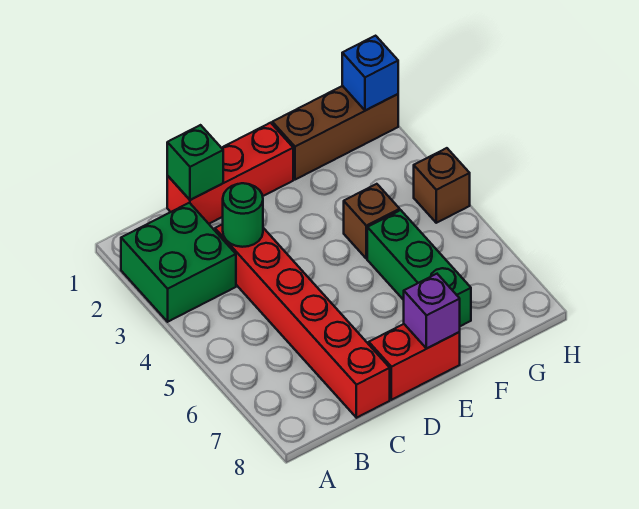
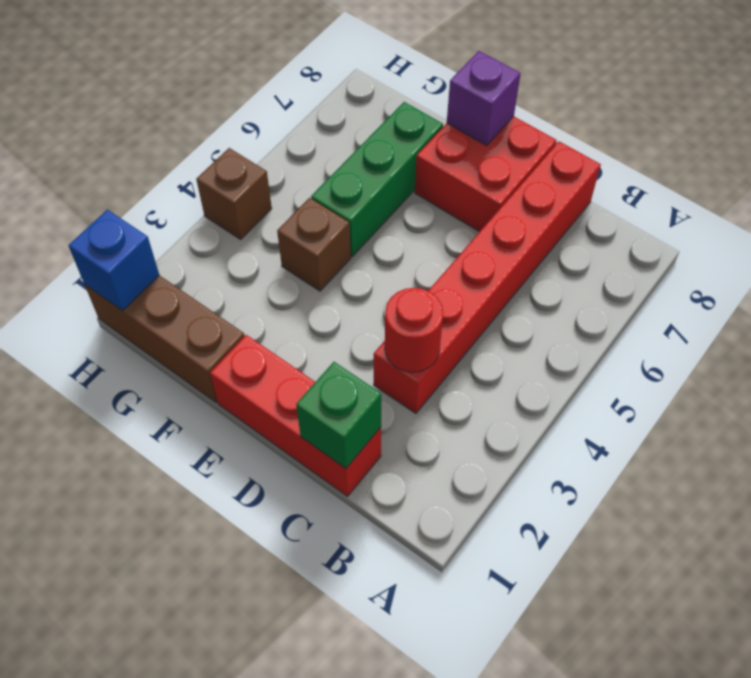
green 2x2 brick [121,203,236,322] -> none
green 1x1 round brick [223,183,263,247] -> red 1x1 round brick [385,288,443,372]
red 1x2 brick [369,324,460,400] -> red 2x2 brick [415,116,557,232]

